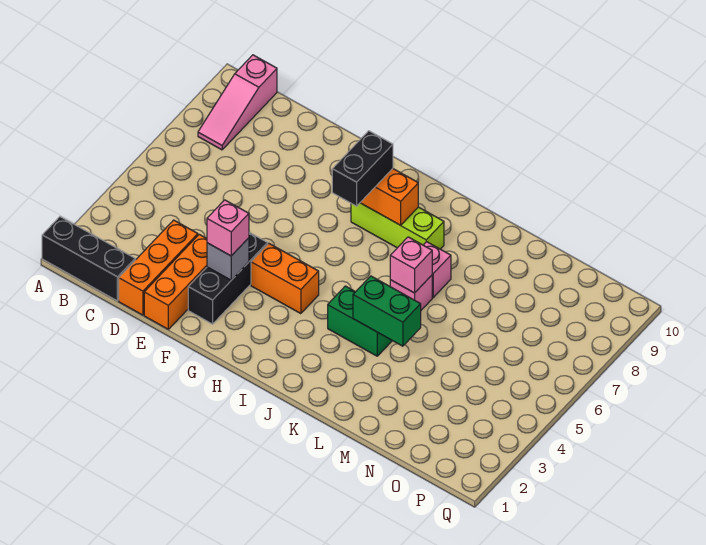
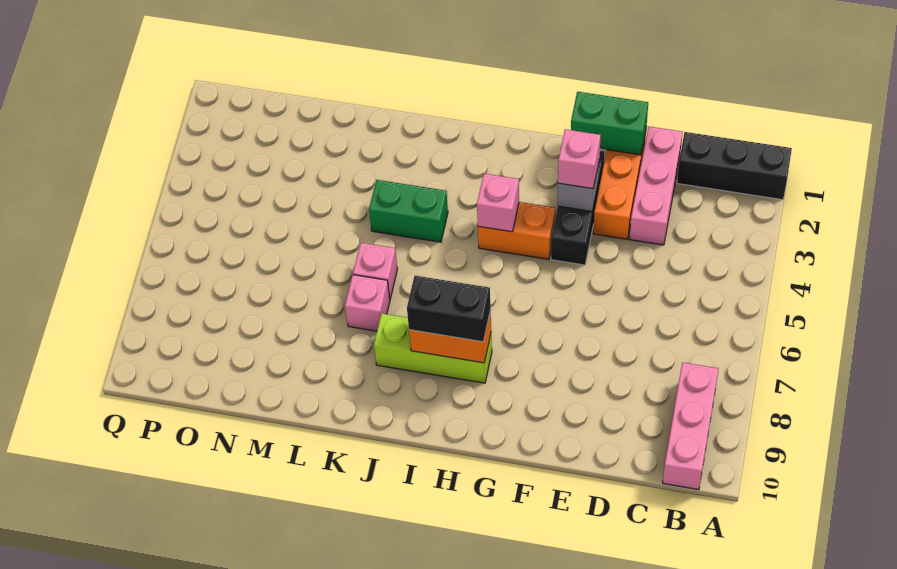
pink 1x3 slope [198,55,277,150] -> pink 1x3 brick [663,362,719,490]
orange 1x3 brick [119,220,198,315] -> pink 1x3 brick [630,127,683,245]
black 1x2 brick [332,131,393,206] -> black 1x2 brick turned to [407,276,491,342]
green 1x2 brick [353,276,421,346] -> green 1x2 brick moved to [571,92,648,155]
pink 1x1 brick [390,237,432,293] -> pink 1x1 brick moved to [477,174,519,232]

